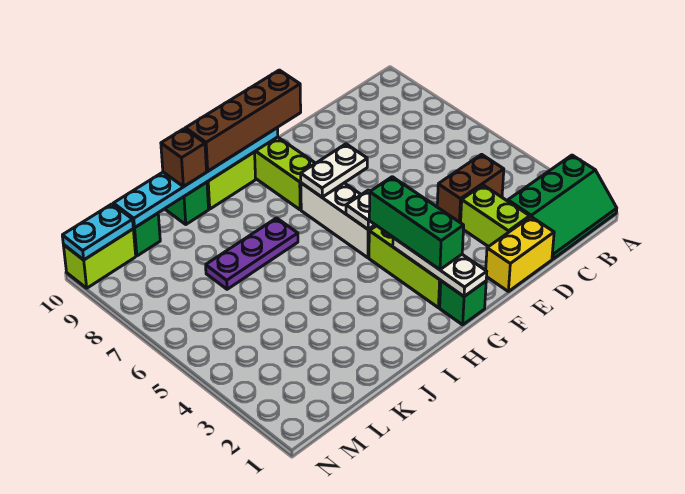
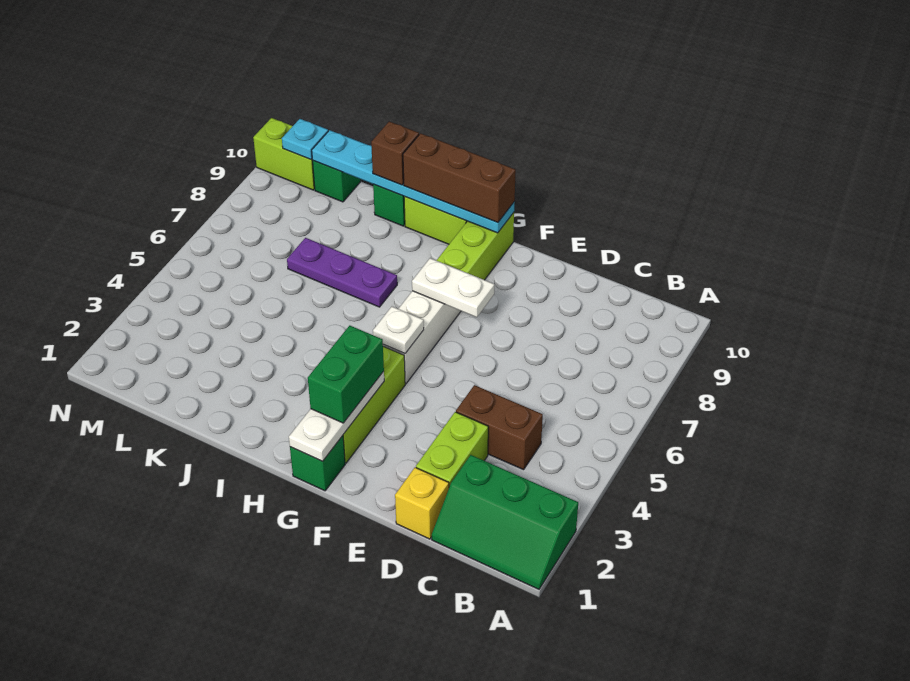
yellow 1x2 brick [486,217,554,291] -> yellow 1x1 brick [395,467,449,539]
brown 1x4 brick [185,70,301,171] -> brown 1x3 brick [403,133,516,223]
green 1x3 brick [369,177,464,270] -> green 1x2 brick [308,326,384,423]
cyan 1x2 plate [62,204,133,260] -> cyan 1x1 plate [282,119,328,159]

